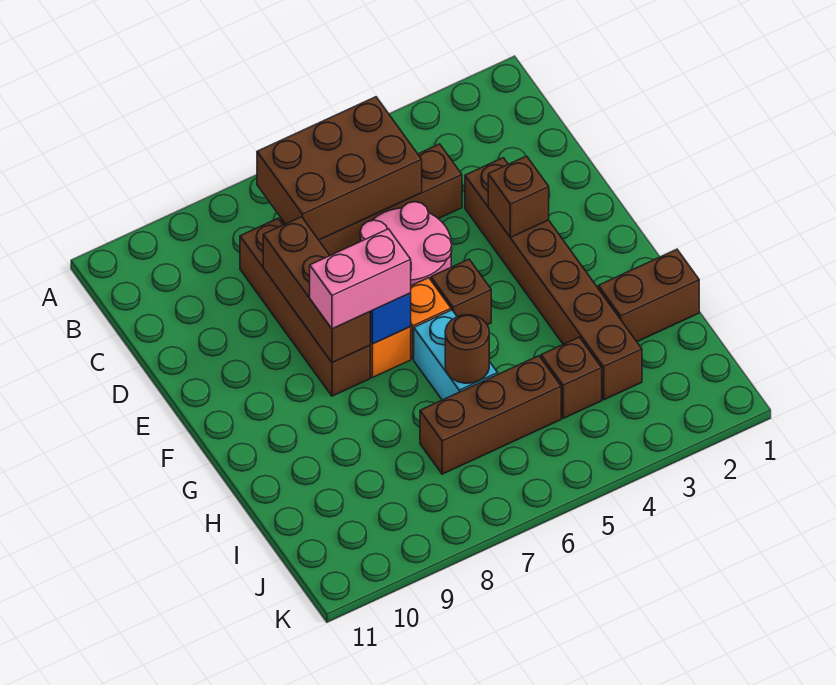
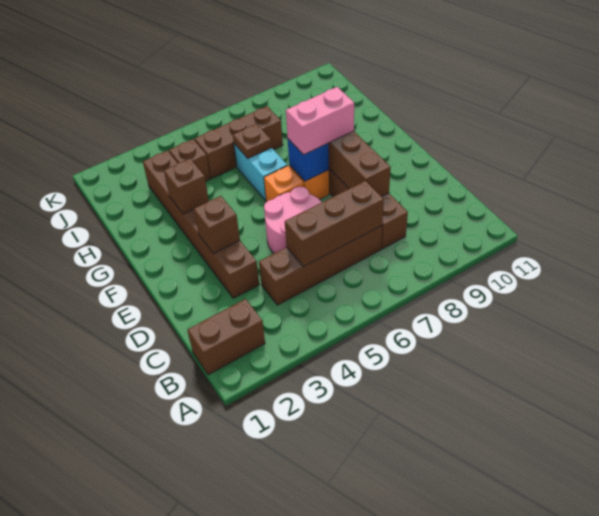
brown 2x3 brick [257,97,422,240] -> brown 1x3 brick [285,181,384,267]
brown 1x1 brick [431,259,491,325] -> brown 1x1 brick moved to [164,159,209,214]
brown 1x2 brick [598,249,699,342] -> brown 1x2 brick moved to [187,299,265,375]
brown 1x1 round brick [445,315,489,383] -> brown 1x1 plate [233,124,272,158]

